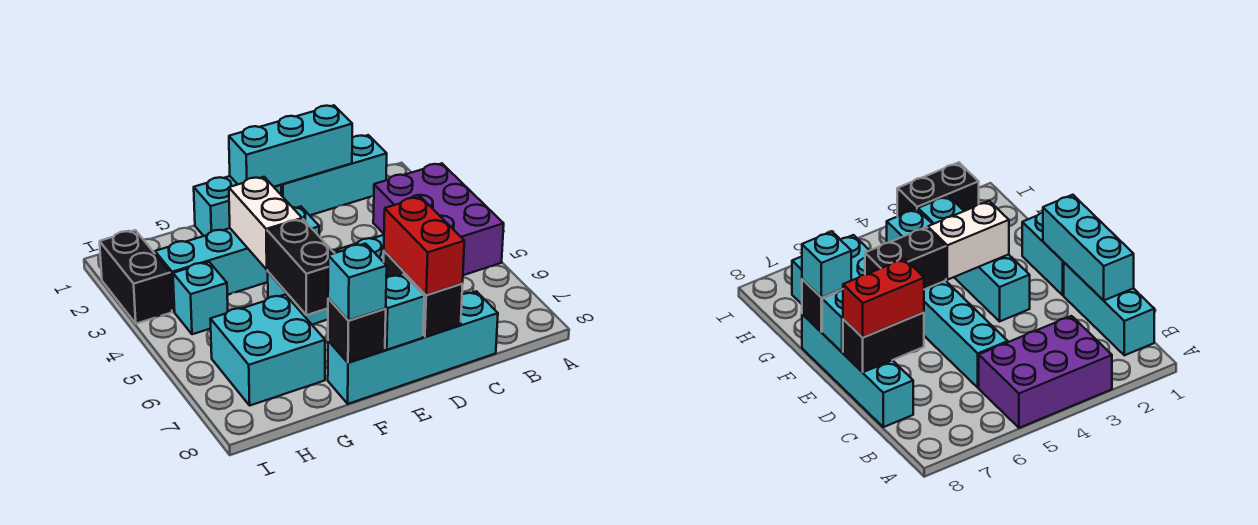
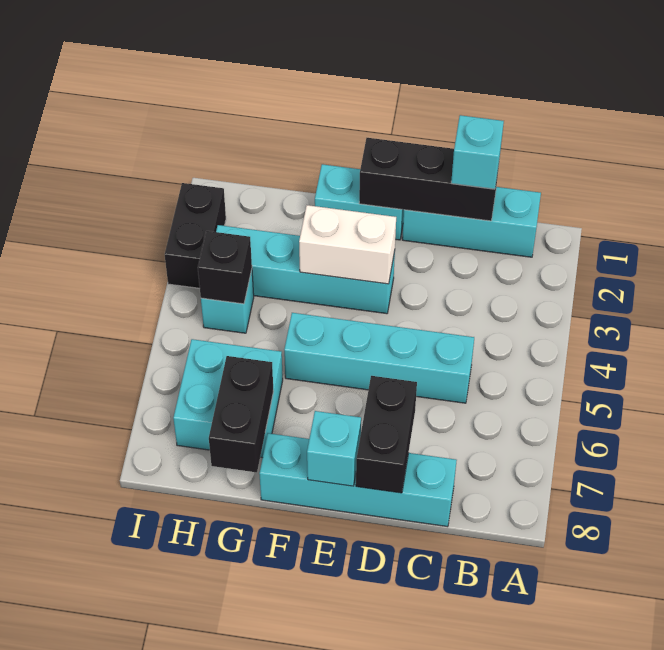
purple 2x3 brick [373,163,504,275] -> none
cyan 1x3 brick [229,105,352,187] -> black 1x3 brick [359,138,499,221]
red 1x2 brick [384,197,464,295] -> none
white 1x2 brick [229,177,302,270] -> white 1x2 brick turned to [299,205,396,284]
black 1x2 brick [267,219,334,315] -> black 1x2 brick moved to [209,356,273,472]
black 1x1 brick [328,299,386,363] -> black 1x1 brick moved to [198,231,252,304]
cyan 1x1 brick [328,244,387,321] -> cyan 1x1 brick moved to [451,115,504,189]

